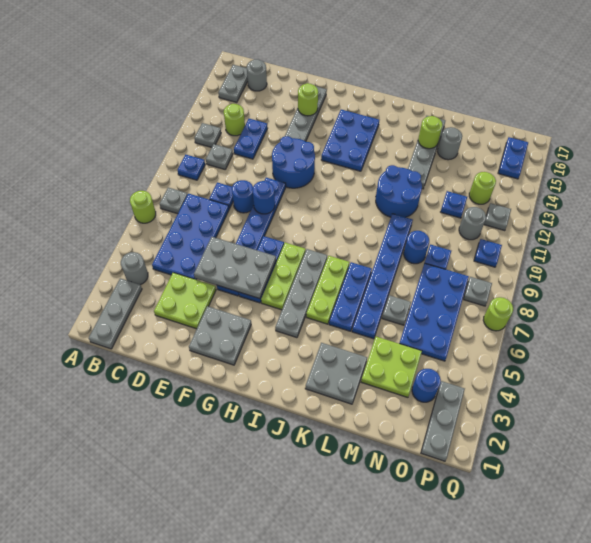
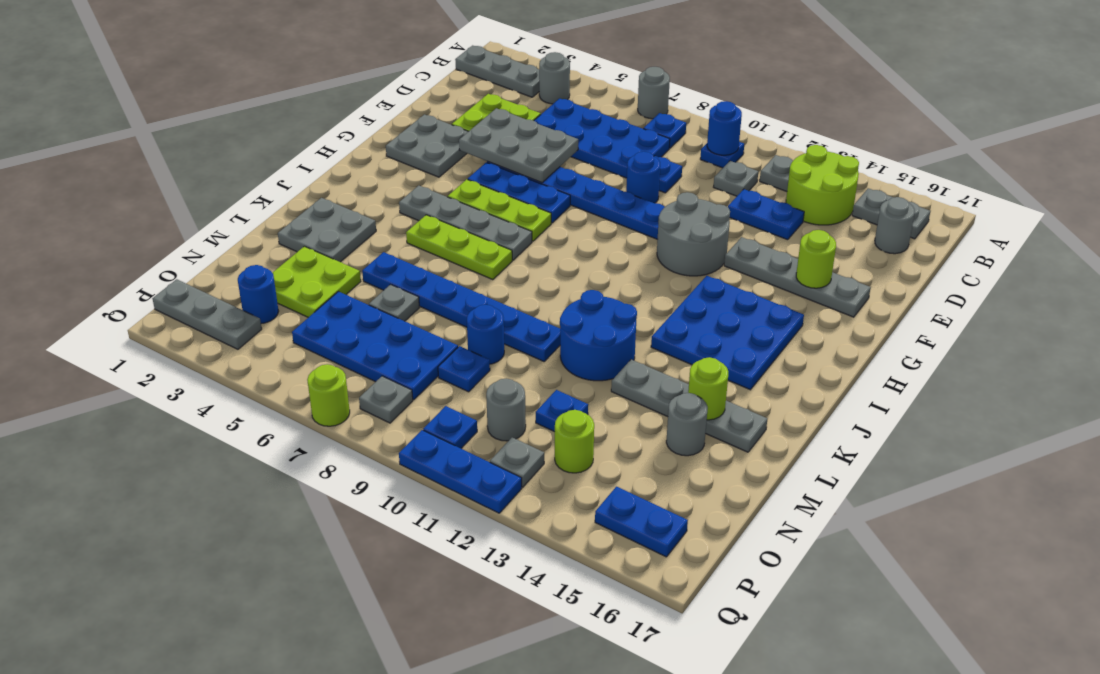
lime 1x1 round brick [130,191,156,223] -> grey 1x1 round brick [638,67,670,119]
grey 1x1 plate [160,188,188,214] -> blue 1x1 plate [643,113,686,148]
lime 1x1 round brick [224,104,245,136] -> lime 2x2 round brick [786,145,859,225]
grey 2x3 plate [194,237,276,299] -> grey 2x3 plate turned to [459,108,578,183]
blue 1x1 round brick [253,181,275,214] -> blue 1x1 round brick moved to [707,101,742,155]
blue 2x2 round brick [272,136,315,188] -> grey 2x2 round brick [657,192,730,276]
blue 2x3 plate [321,110,379,171] -> blue 3x3 plate [651,276,804,390]
blue 1x3 plate [329,262,372,331] -> blue 1x3 plate moved to [399,430,522,513]

